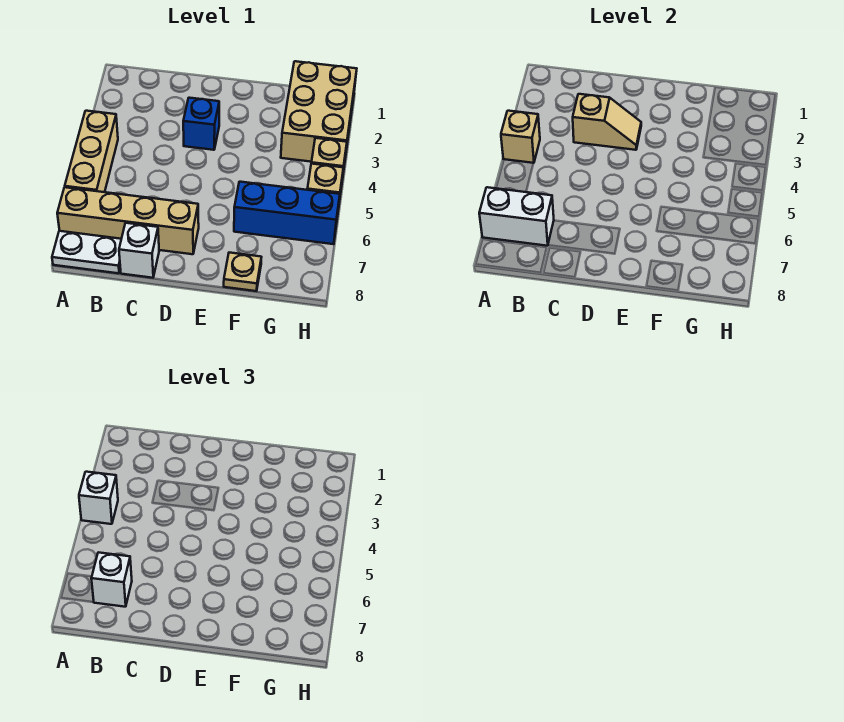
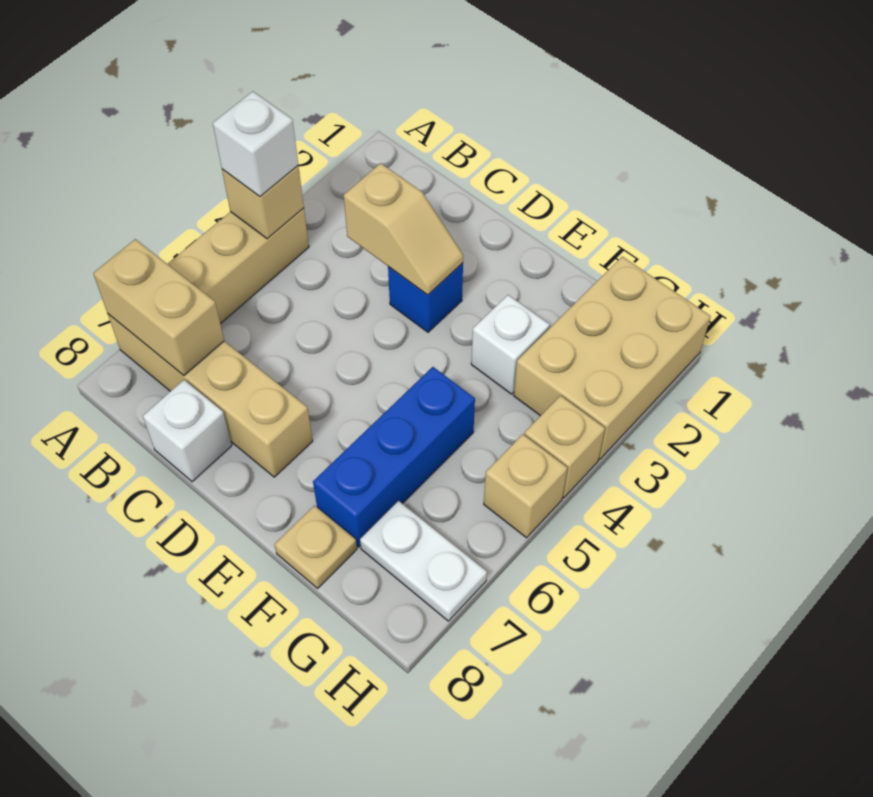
white 1x2 brick [479,187,554,246] -> tan 1x2 brick [93,239,224,375]
white 1x2 plate [52,231,121,273] -> white 1x2 plate moved to [360,501,487,621]
white 1x1 brick [91,552,132,607] -> white 1x1 brick moved to [471,295,550,394]
blue 1x3 brick [234,182,340,244] -> blue 1x3 brick turned to [313,367,475,547]

